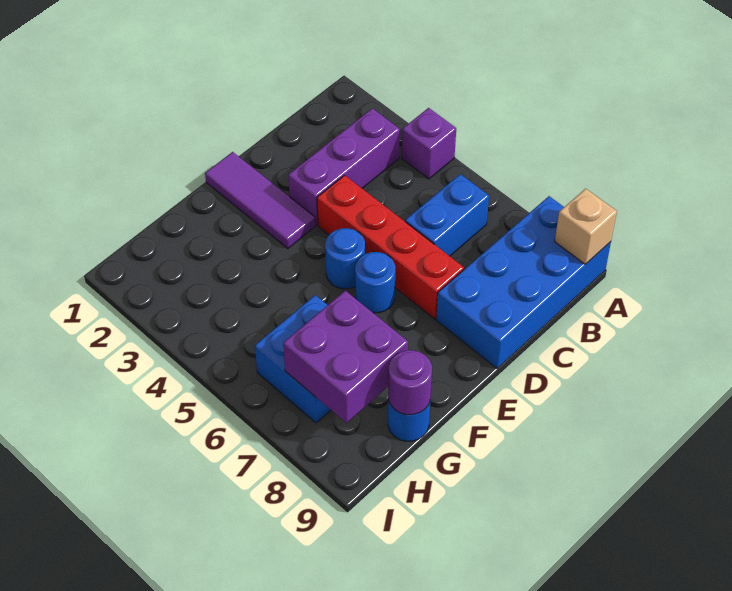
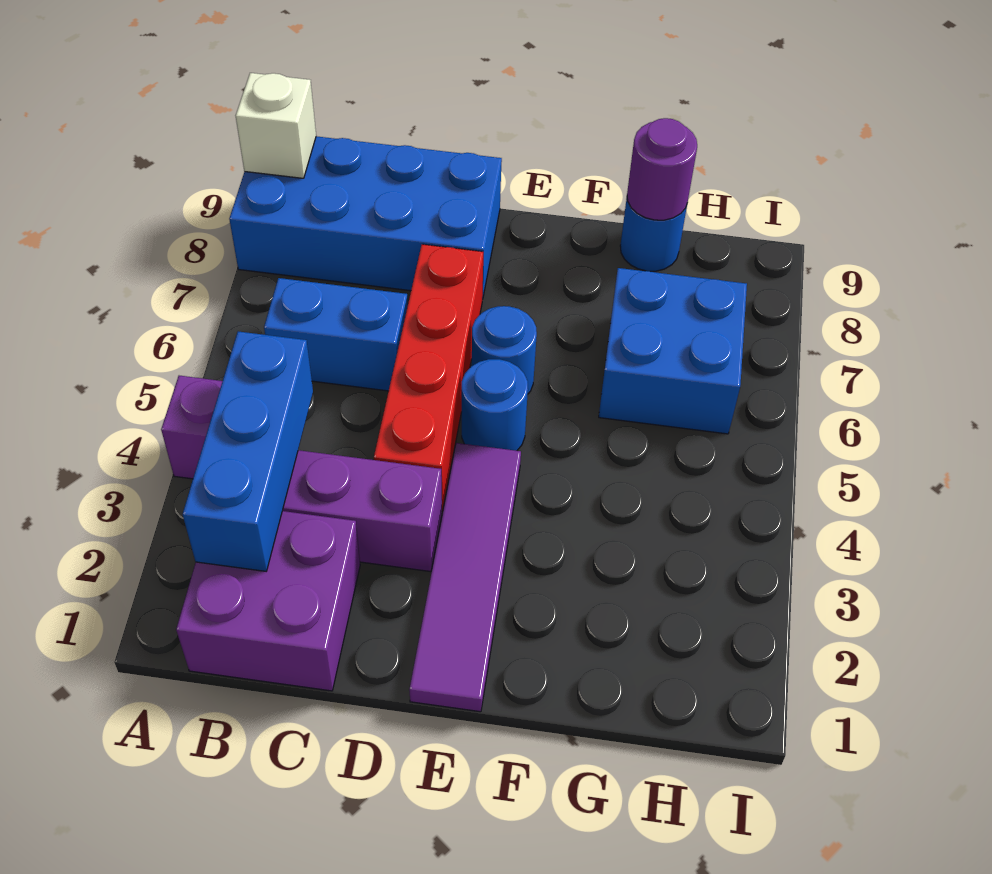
tan 1x1 brick [555,189,617,264] -> white 1x1 brick [236,73,316,178]
none -> blue 1x3 brick [183,331,313,571]
purple 1x3 tile [205,152,315,248] -> purple 1x4 tile [409,443,521,712]
purple 2x2 brick [283,291,408,423] -> purple 2x2 brick moved to [176,511,360,691]

